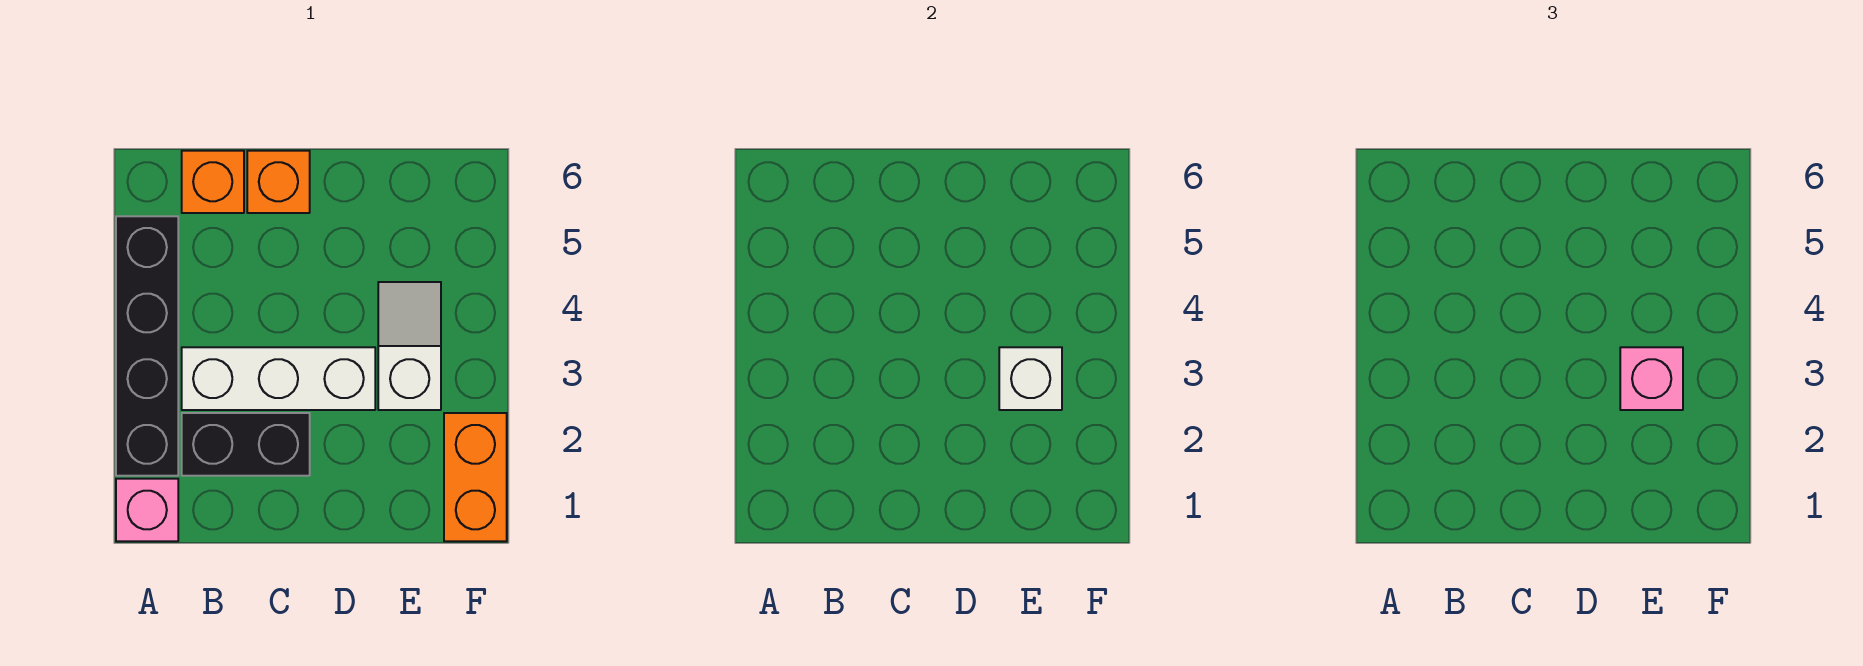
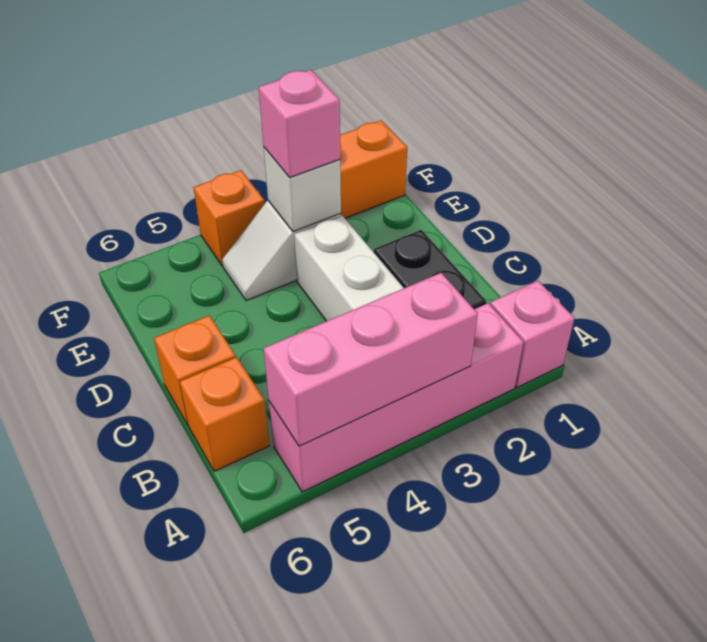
black 1x4 brick [116,216,178,476] -> pink 1x4 brick [269,303,524,492]
none -> pink 1x3 brick [264,273,478,446]
none -> orange 1x1 brick [194,170,265,266]

